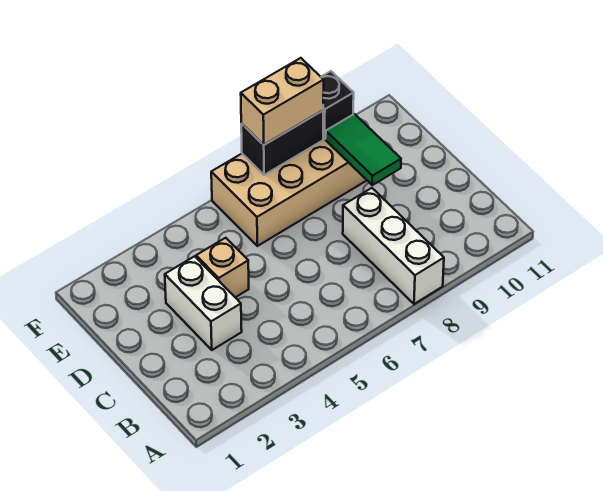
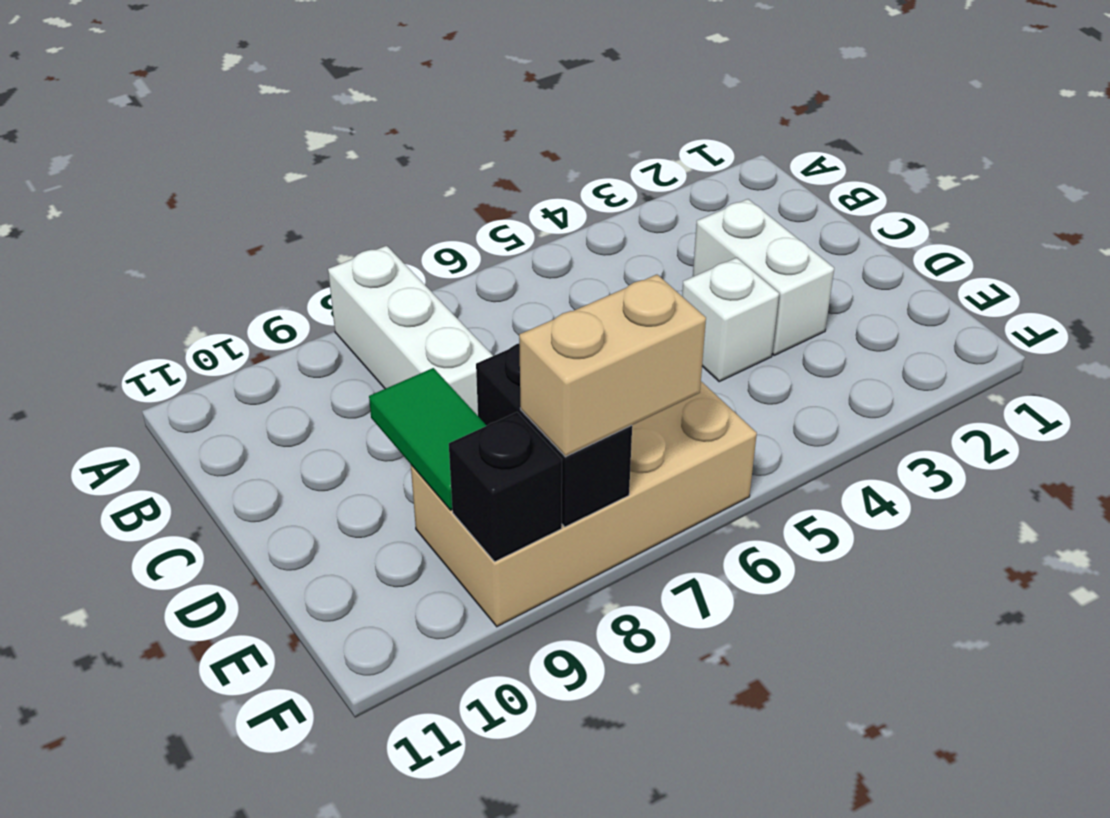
tan 1x1 brick [196,238,249,297] -> white 1x1 brick [682,258,779,382]
black 1x2 brick [241,111,323,175] -> black 1x2 brick turned to [476,344,632,527]

